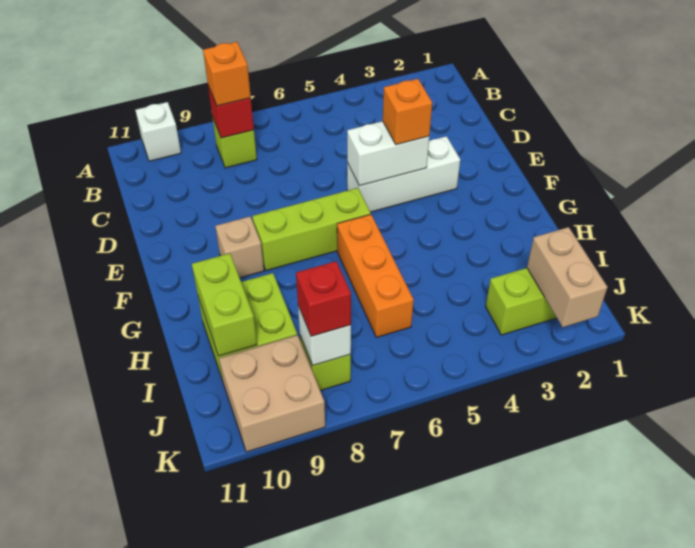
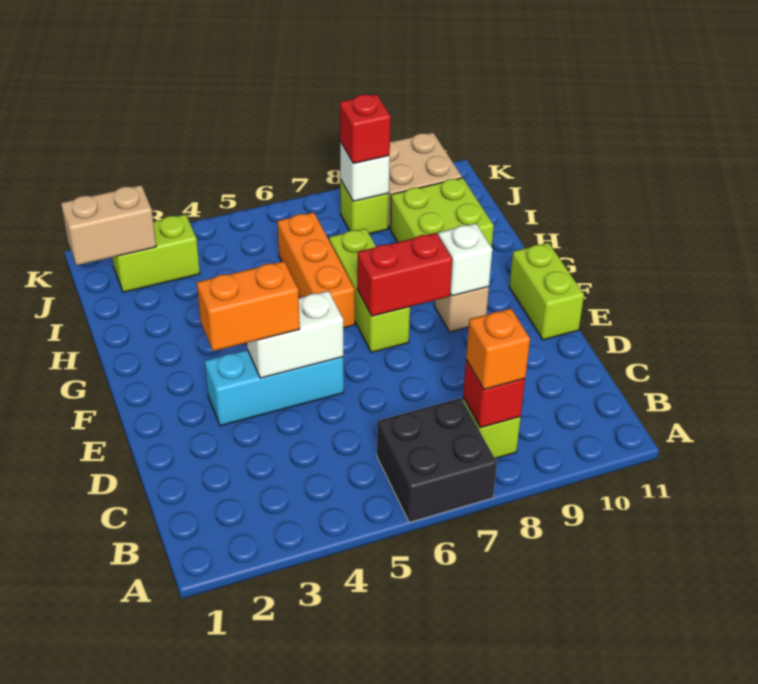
none -> black 2x2 brick [377,398,497,522]
white 1x1 brick [135,102,181,161] -> white 1x1 brick moved to [438,223,492,296]
white 1x3 brick [347,136,460,212] -> cyan 1x3 brick [205,350,344,426]
orange 1x1 brick [383,79,432,145] -> orange 1x2 brick [197,261,300,351]
lime 1x3 brick [252,188,371,271] -> lime 1x3 brick turned to [329,228,410,353]
none -> red 1x2 brick [357,233,452,316]
lime 1x2 brick [192,253,257,356] -> lime 1x2 brick moved to [509,243,584,340]
tan 1x2 brick [527,227,607,327] -> tan 1x2 brick turned to [61,185,156,265]

